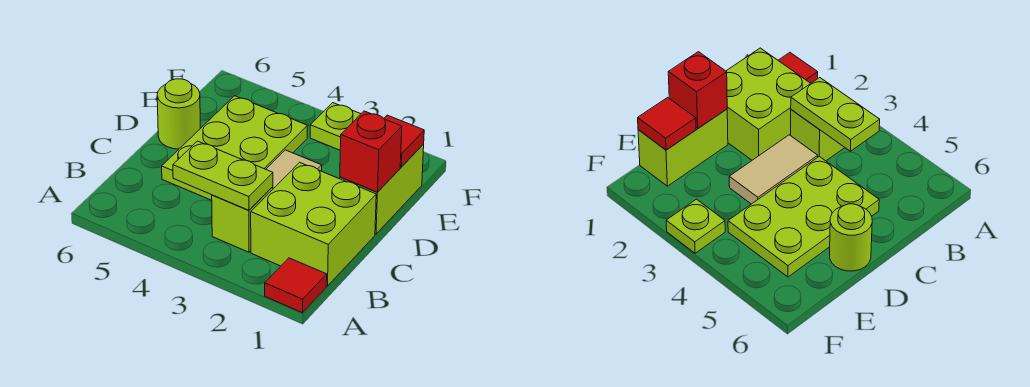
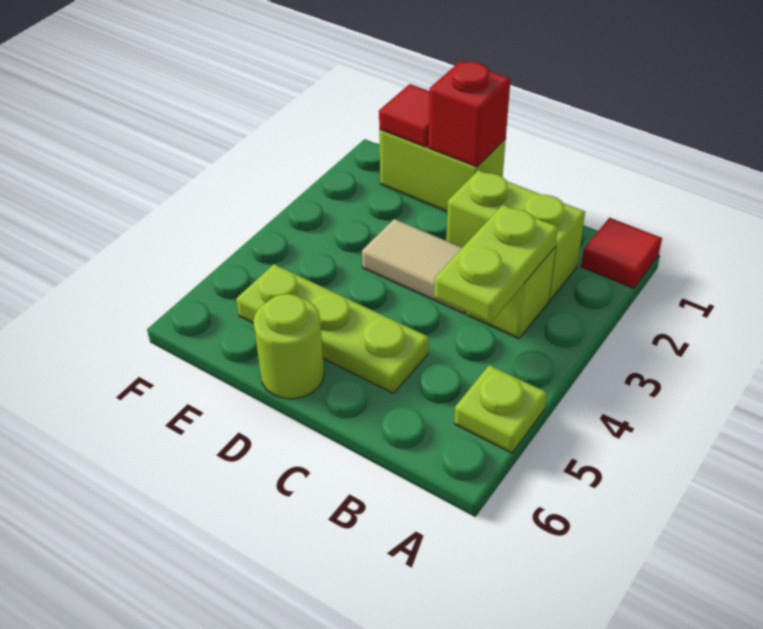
lime 2x2 brick [251,162,376,286] -> lime 1x2 brick [446,170,585,301]
lime 2x3 plate [162,96,307,200] -> lime 1x3 plate [236,264,429,393]
lime 1x1 plate [310,103,360,150] -> lime 1x1 plate moved to [454,365,547,453]

